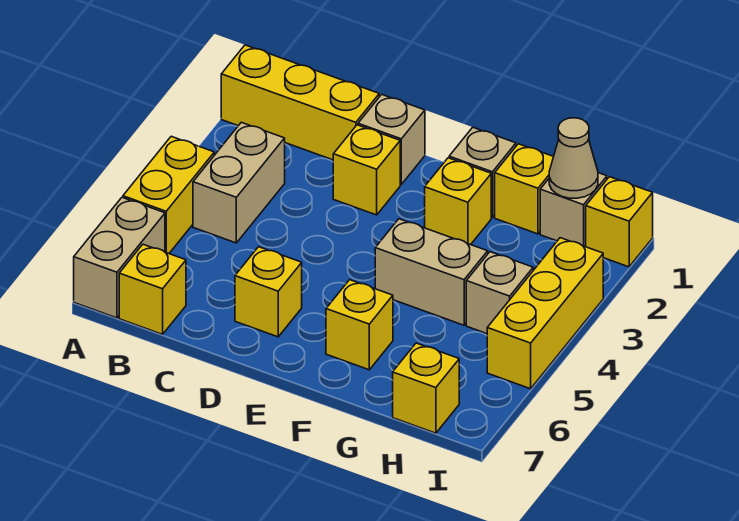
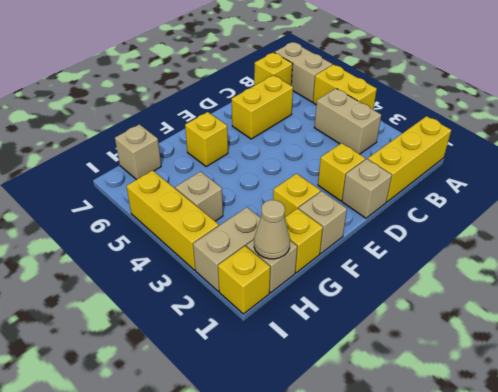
yellow 1x1 brick [235,247,302,337] -> yellow 1x2 brick [232,75,293,139]
tan 1x2 brick [375,219,488,325] -> tan 1x2 brick moved to [193,207,261,291]
yellow 1x1 brick [393,343,459,433] -> tan 1x1 brick [115,124,161,180]

